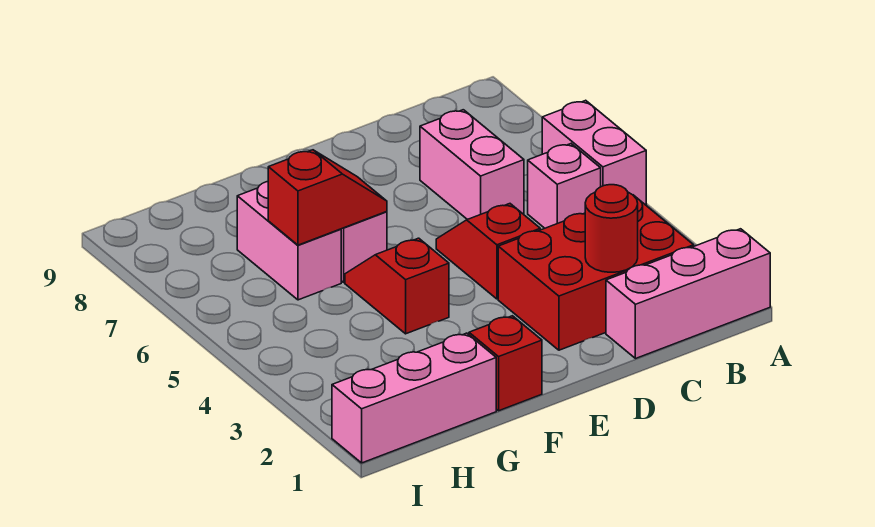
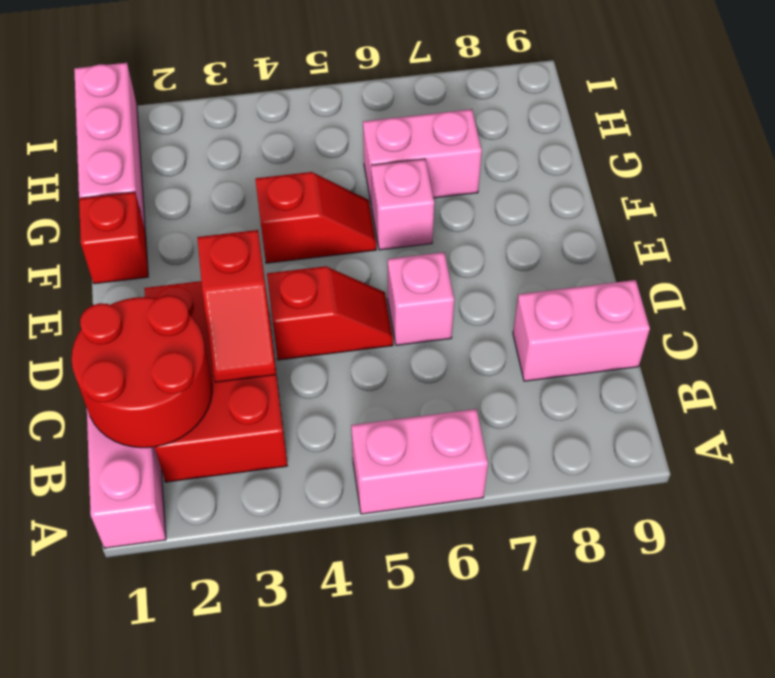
pink 1x1 brick [528,144,601,228] -> pink 1x1 brick moved to [388,252,454,345]
red 1x1 round brick [585,185,638,272] -> red 2x2 round brick [72,295,212,448]
pink 1x2 brick [420,110,524,220] -> pink 1x2 brick moved to [513,280,650,381]
red 1x2 slope [268,150,387,245] -> red 1x2 slope moved to [197,230,276,382]

